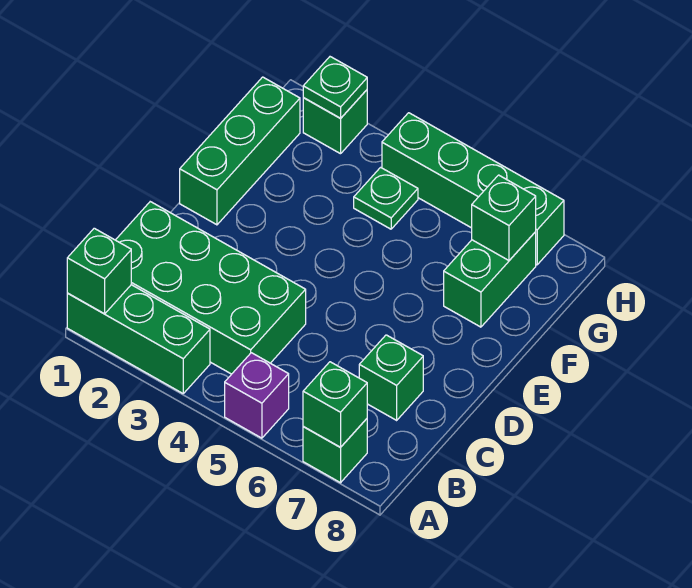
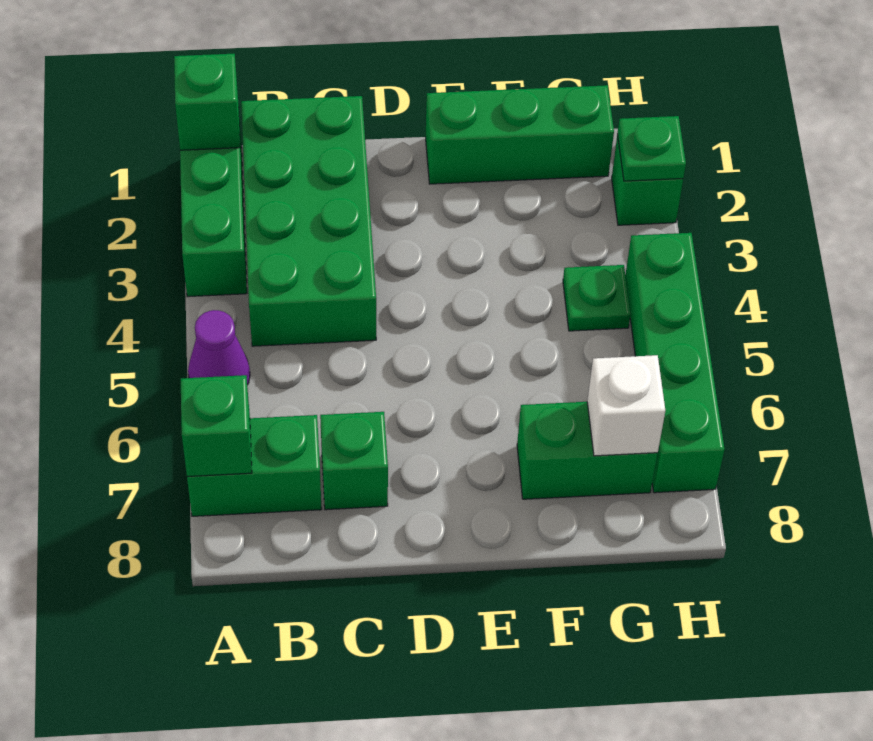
purple 1x1 brick [225,353,289,438] -> purple 1x1 cone [188,310,250,385]
green 1x1 brick [303,419,367,483] -> green 1x2 brick [187,415,321,516]
green 1x1 brick [472,175,536,260] -> white 1x1 brick [587,355,665,456]

